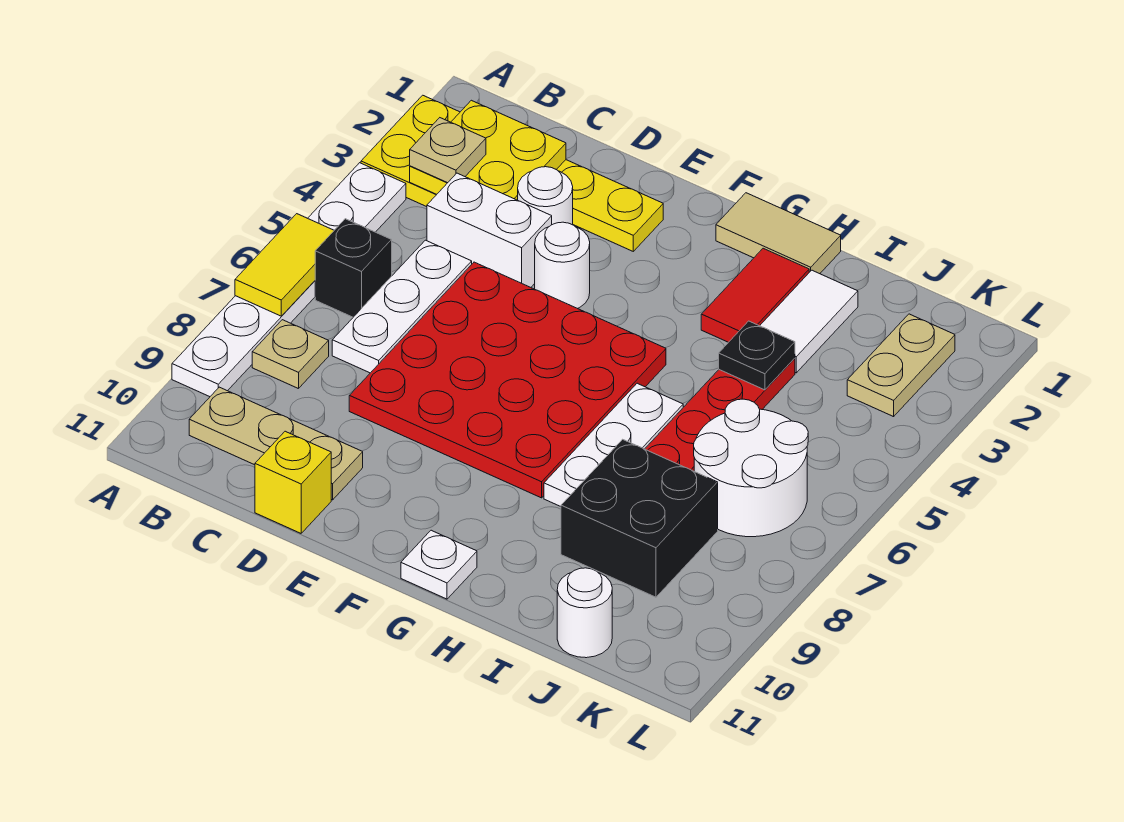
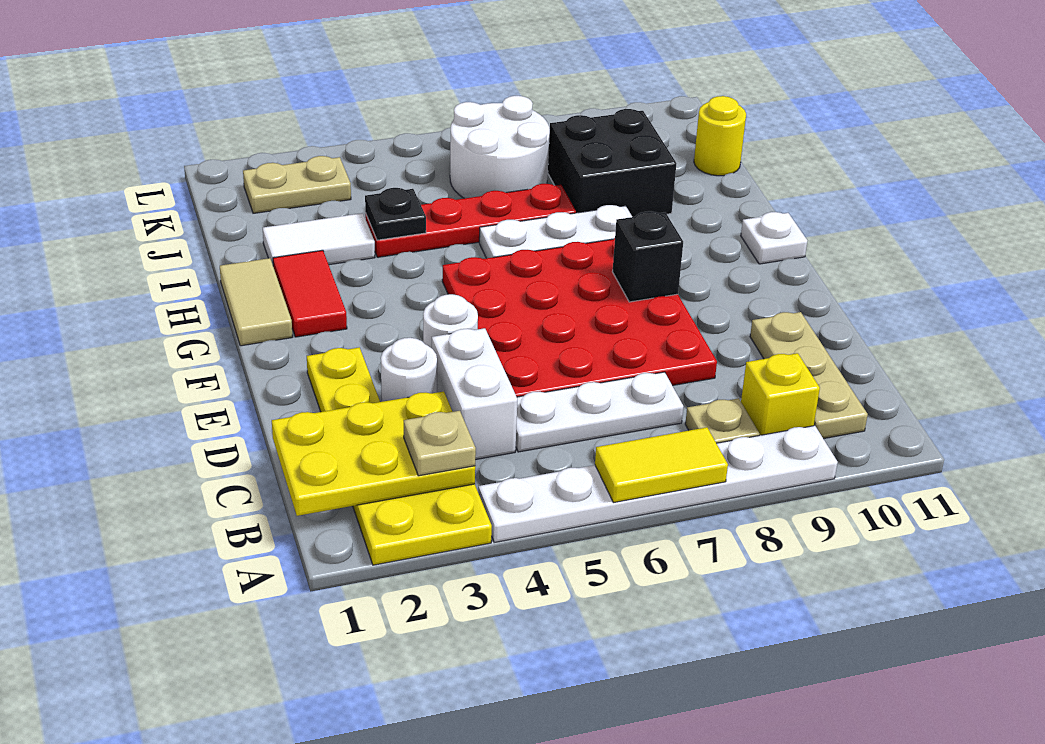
yellow 2x2 plate [410,100,566,200] -> yellow 2x3 plate [272,391,475,516]
black 1x1 brick [315,219,392,317] -> black 1x1 brick moved to [612,211,683,302]
yellow 1x1 brick [255,431,331,533] -> yellow 1x1 brick moved to [741,353,820,435]
red 1x2 tile [701,248,809,342] -> red 1x2 tile turned to [273,250,347,337]
white 1x1 round brick [557,568,612,658] -> yellow 1x1 round brick [694,96,746,176]

